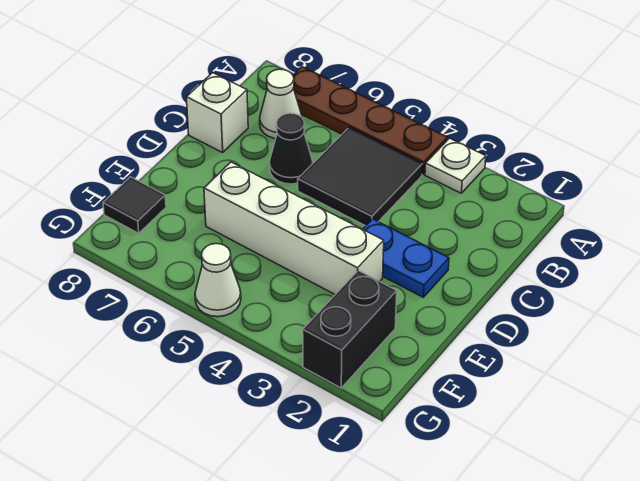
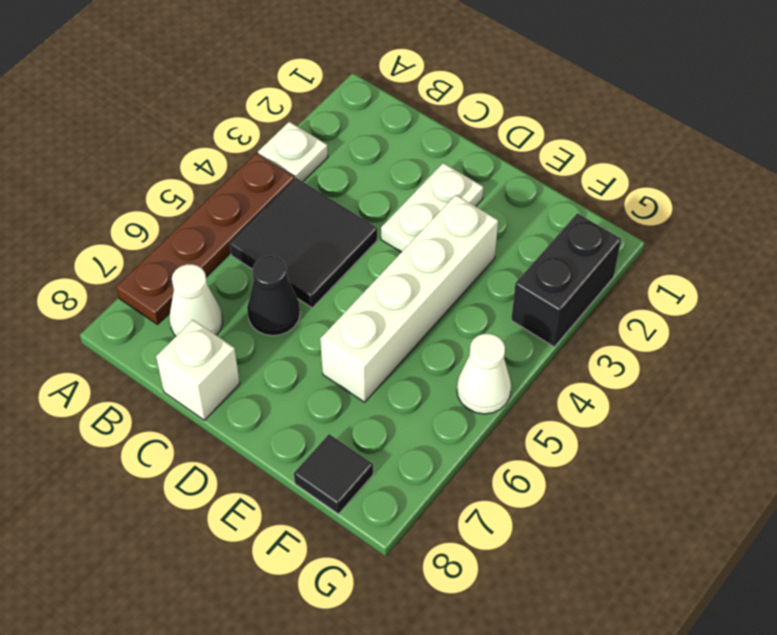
blue 1x2 plate [363,219,449,297] -> white 1x2 plate [381,163,483,252]
black 1x2 brick [303,271,397,388] -> black 1x2 brick turned to [511,213,621,347]

